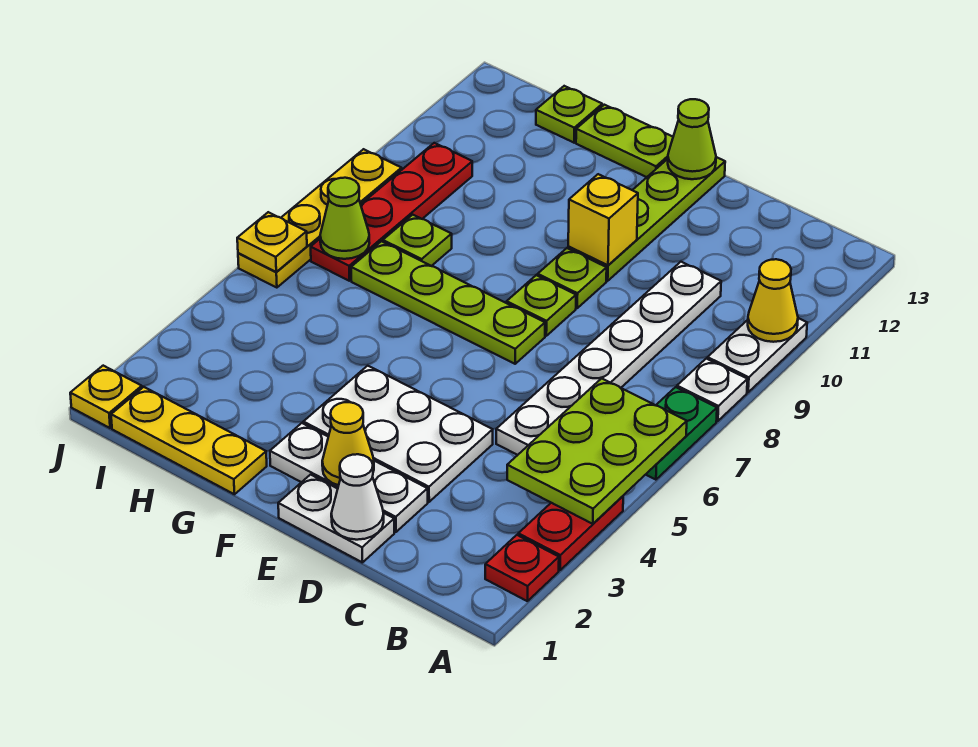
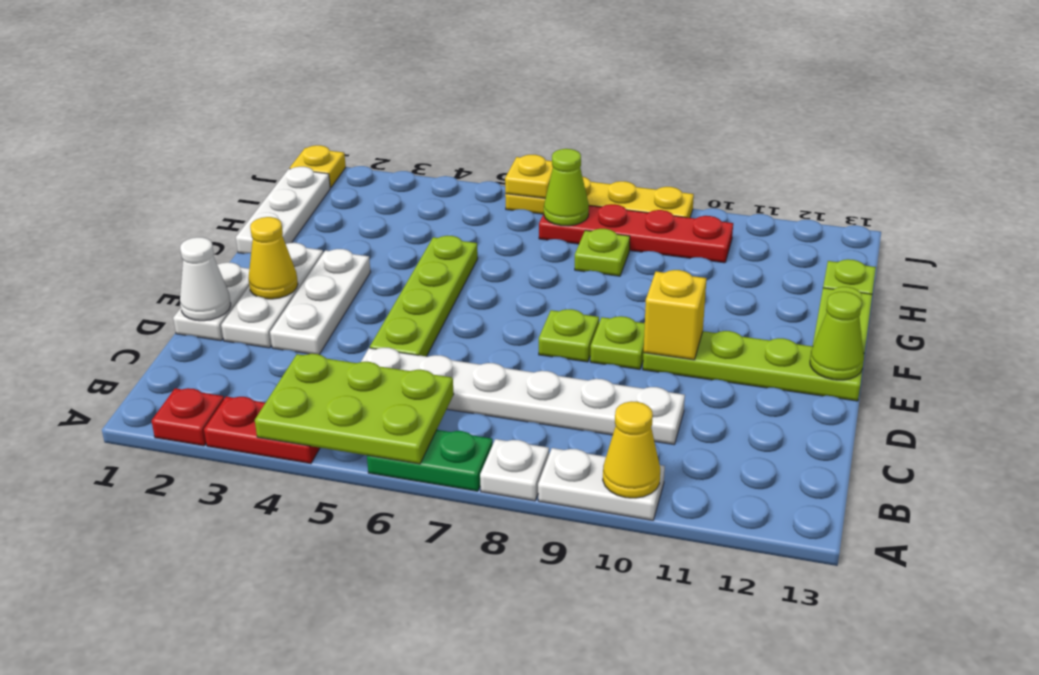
white 2x3 plate [303,366,493,502] -> white 1x3 plate [270,249,370,354]
lime 1x4 plate [351,241,545,364] -> lime 1x4 plate moved to [370,236,478,356]
yellow 1x3 plate [111,387,267,494] -> white 1x3 plate [236,167,330,254]

